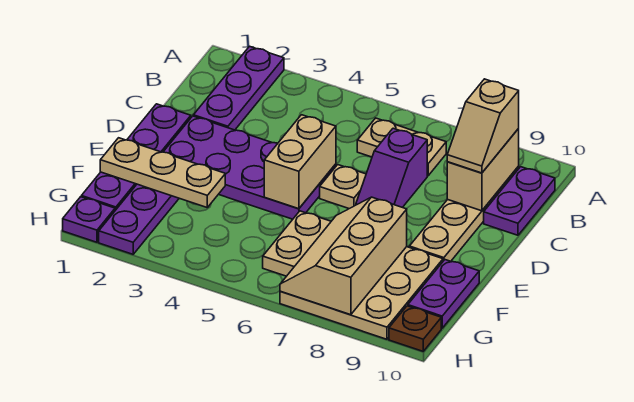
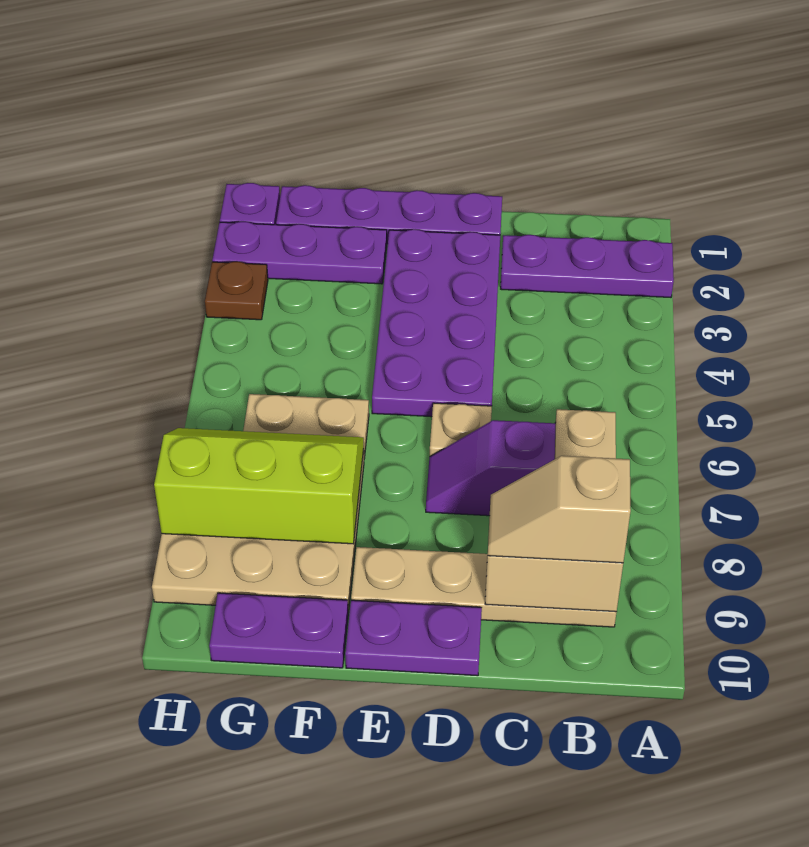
purple 1x2 plate [484,167,555,235] -> purple 1x2 plate moved to [345,600,482,676]
tan 1x2 brick [264,115,336,209] -> none
tan 1x3 plate [100,138,225,207] -> none
tan 2x3 slope [280,197,407,315] -> lime 2x3 slope [154,428,364,544]
brown 1x1 plate [389,306,441,351] -> brown 1x1 plate moved to [205,262,268,320]

